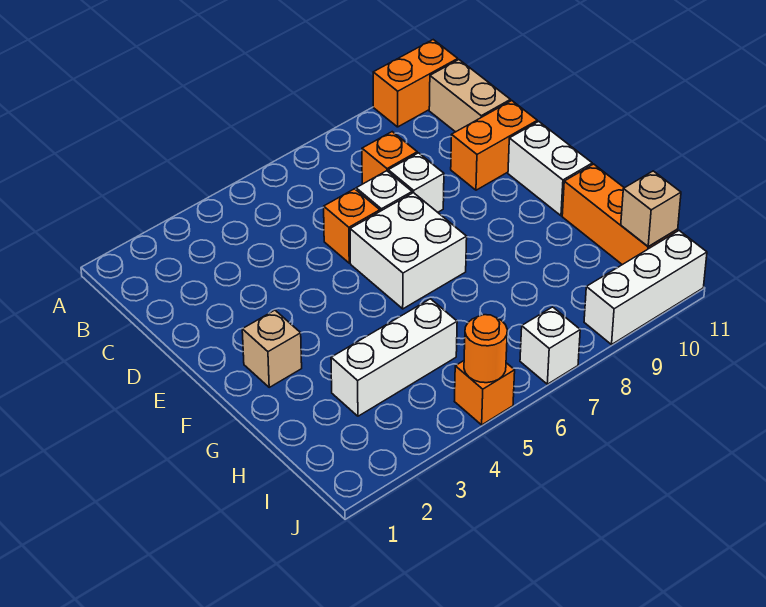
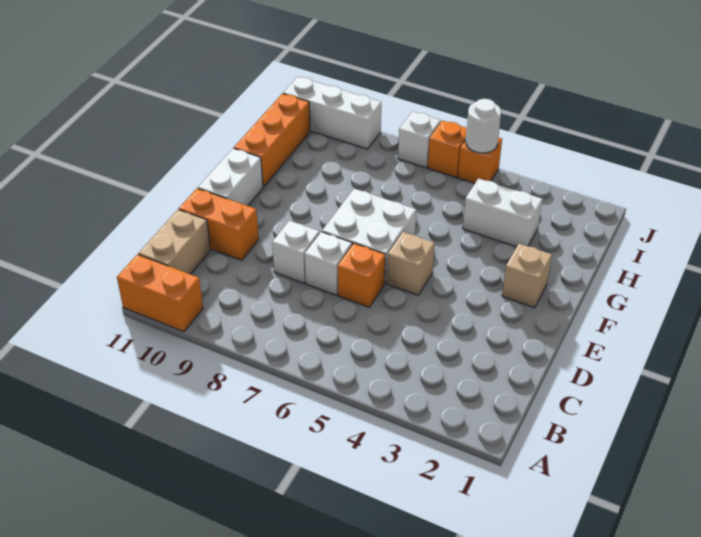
orange 1x1 brick [362,132,417,184] -> orange 1x1 brick moved to [428,120,467,177]
white 1x3 brick [331,299,457,416] -> white 1x2 brick [463,179,542,247]
tan 1x1 brick [621,171,681,247] -> tan 1x1 brick moved to [387,232,435,295]
orange 1x1 round brick [464,315,507,383] -> white 1x1 round brick [466,99,501,153]

